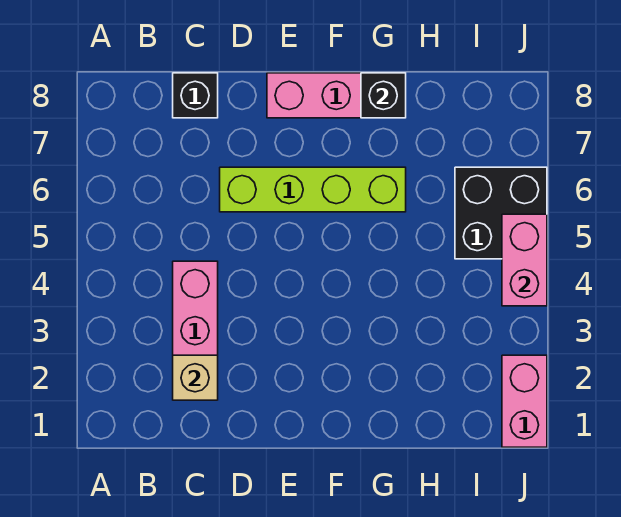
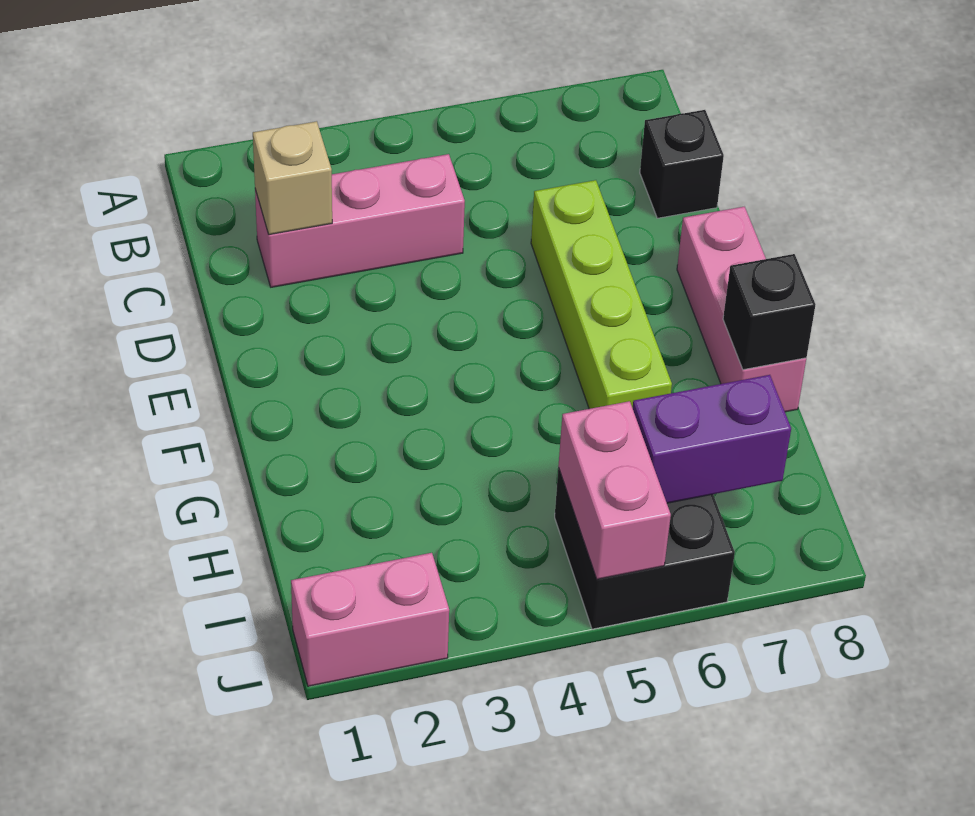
none -> purple 1x2 brick [633,375,791,503]
pink 1x2 brick [502,214,547,306] -> pink 1x2 brick turned to [558,401,671,579]

